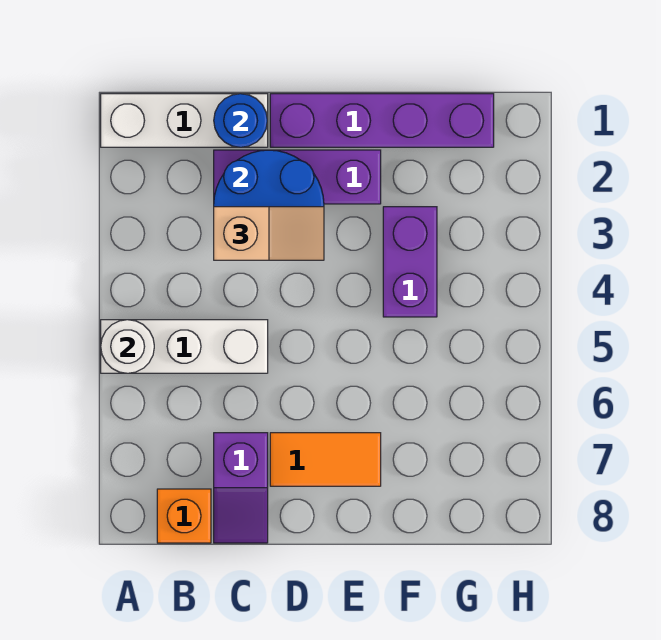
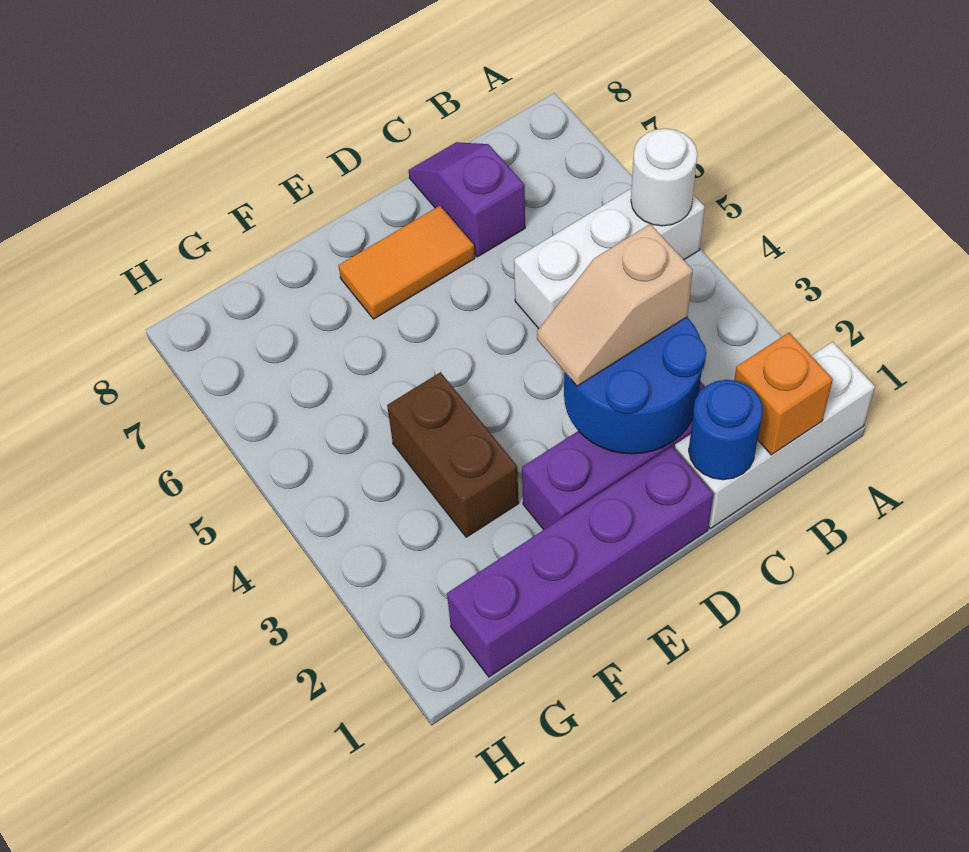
orange 1x1 brick [157,489,211,543] -> orange 1x1 brick moved to [734,333,833,455]
purple 1x2 brick [383,207,437,317] -> brown 1x2 brick [387,372,519,537]

